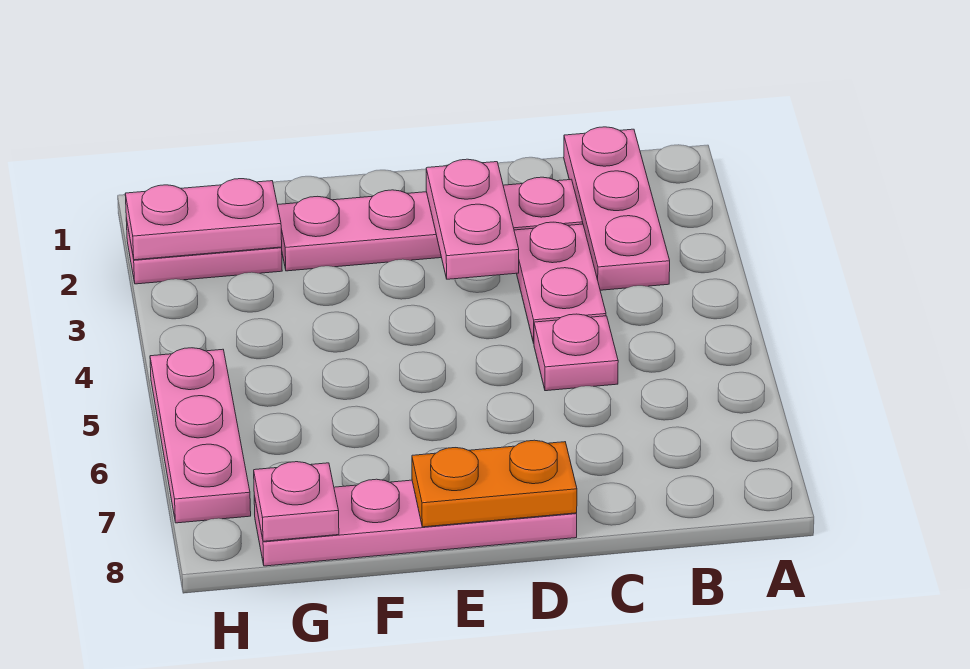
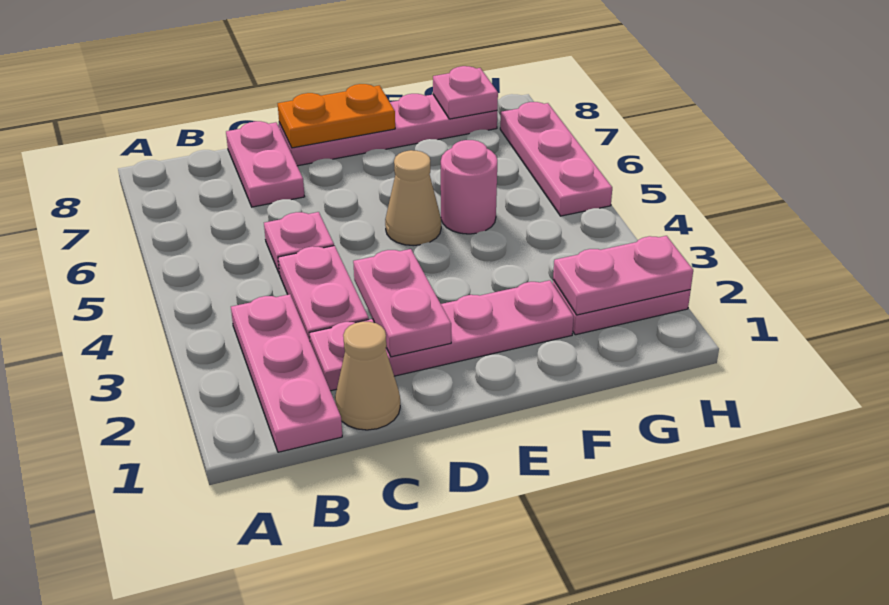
none -> tan 1x1 cone [335,321,400,430]
none -> pink 1x2 plate [226,121,305,207]
none -> tan 1x1 cone [385,150,441,246]
none -> pink 1x1 round brick [441,140,497,234]

